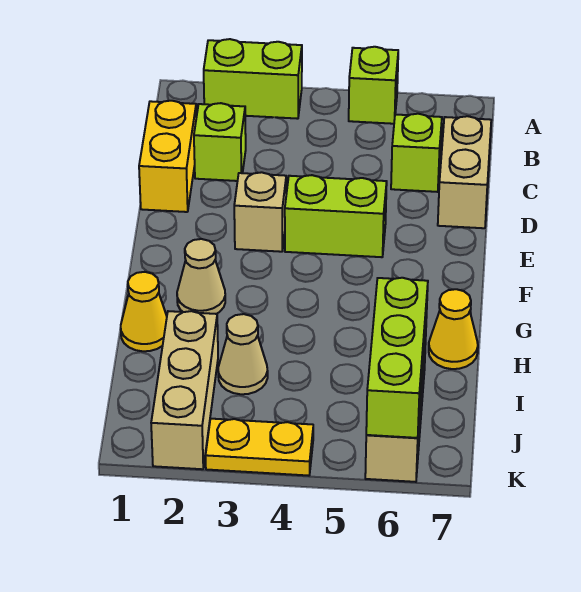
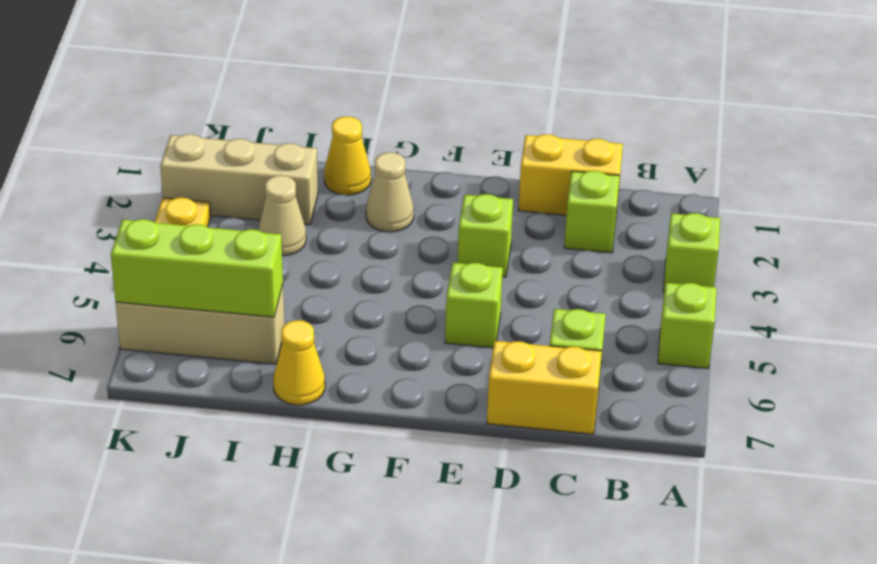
lime 1x2 brick [204,39,302,119] -> lime 1x1 brick [663,213,720,292]
tan 1x2 brick [438,116,491,228] -> yellow 1x2 brick [487,341,602,434]
tan 1x1 brick [234,172,286,252] -> lime 1x1 brick [458,194,513,277]
lime 1x2 brick [285,175,387,257] -> lime 1x1 brick [445,263,503,348]

